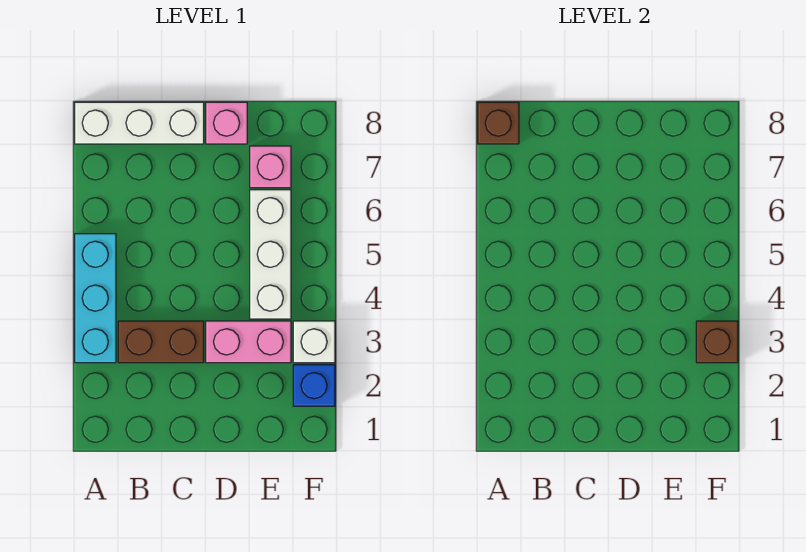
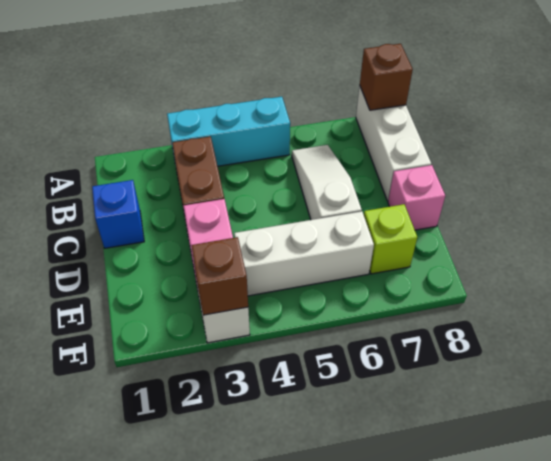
none -> white 1x3 slope [292,145,362,220]
pink 1x1 brick [250,146,291,188] -> lime 1x1 brick [364,204,417,274]
blue 1x1 brick [293,365,335,406] -> blue 1x1 brick moved to [92,180,144,248]

